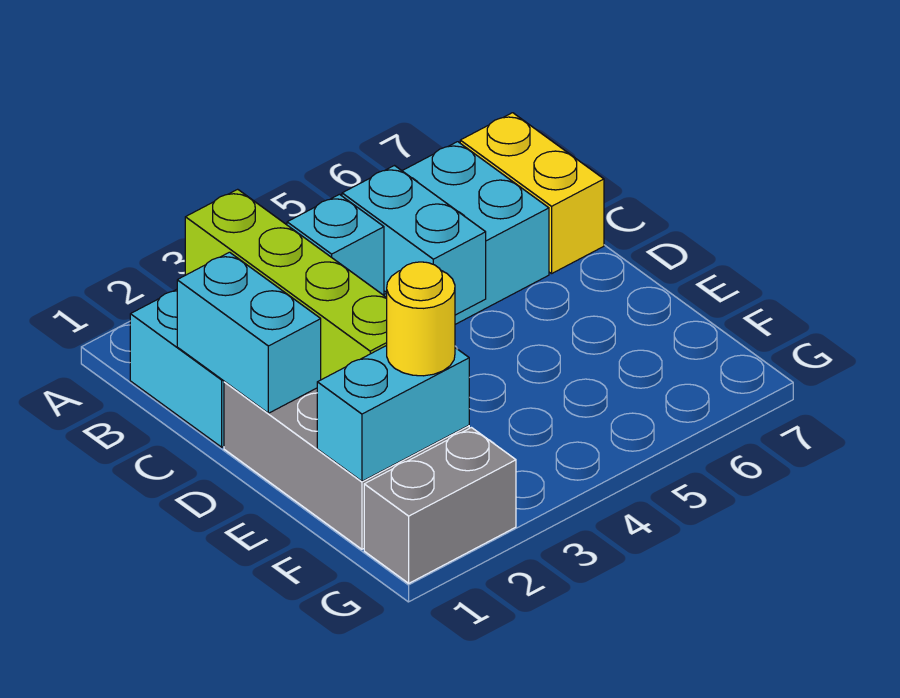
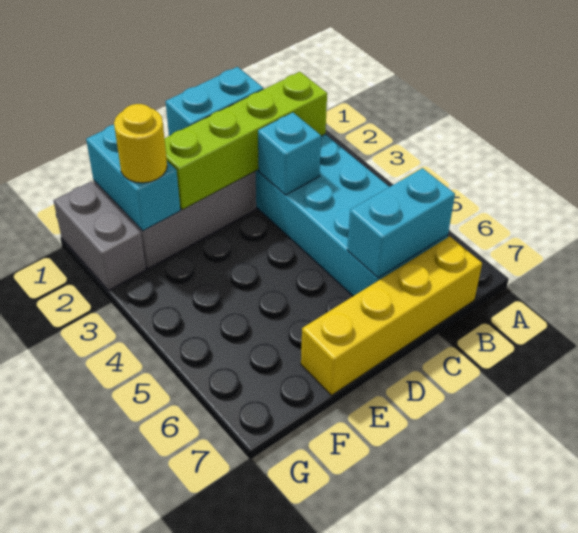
yellow 1x2 brick [460,113,604,274] -> yellow 1x4 brick [301,236,482,395]
cyan 1x2 brick [342,166,486,315] -> cyan 1x2 brick moved to [347,168,455,278]

